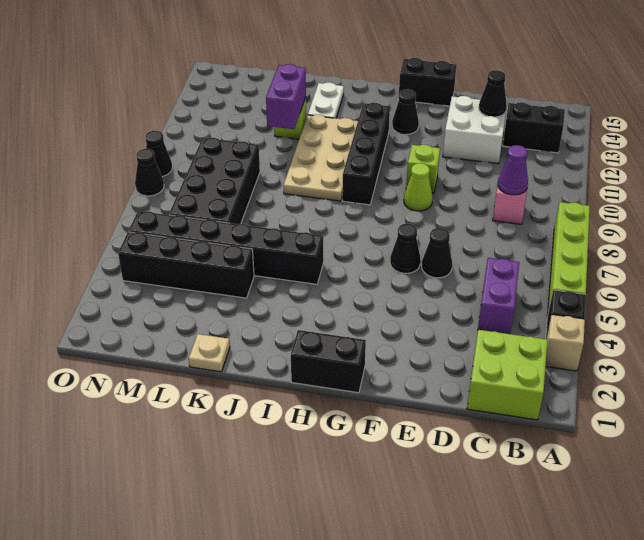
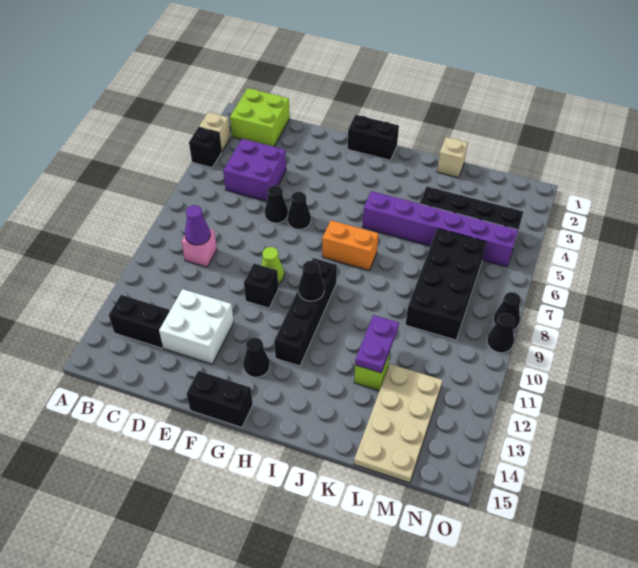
lime 1x4 brick [548,202,590,312] -> none
purple 1x2 brick [478,258,519,334] -> purple 2x2 brick [223,139,286,201]
black 1x1 cone [479,70,507,117] -> black 1x1 cone moved to [298,261,324,301]
lime 1x1 brick [406,145,440,193] -> black 1x1 brick [244,264,278,308]
none -> orange 1x2 brick [322,220,378,270]
black 1x6 brick [128,211,323,284] -> purple 1x6 brick [362,191,518,267]
tan 2x4 plate [284,115,358,201] -> tan 2x4 plate moved to [354,364,443,483]
white 1x2 plate [308,82,344,118] -> none
tan 1x1 plate [189,334,230,372] -> tan 1x1 brick [437,137,468,178]
purple 1x2 brick [266,64,306,129] -> purple 1x2 plate [355,315,399,373]

